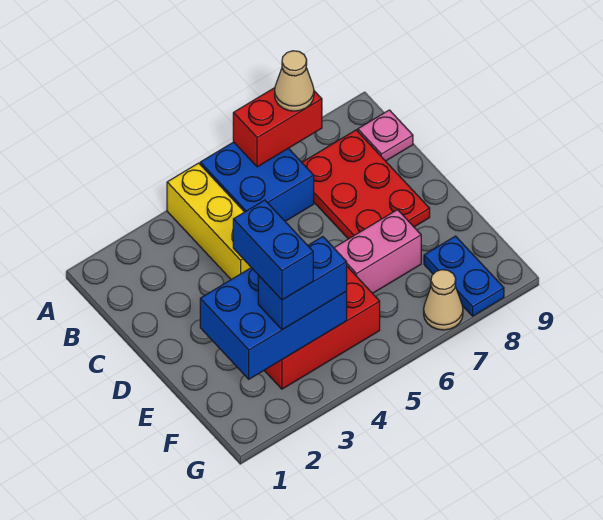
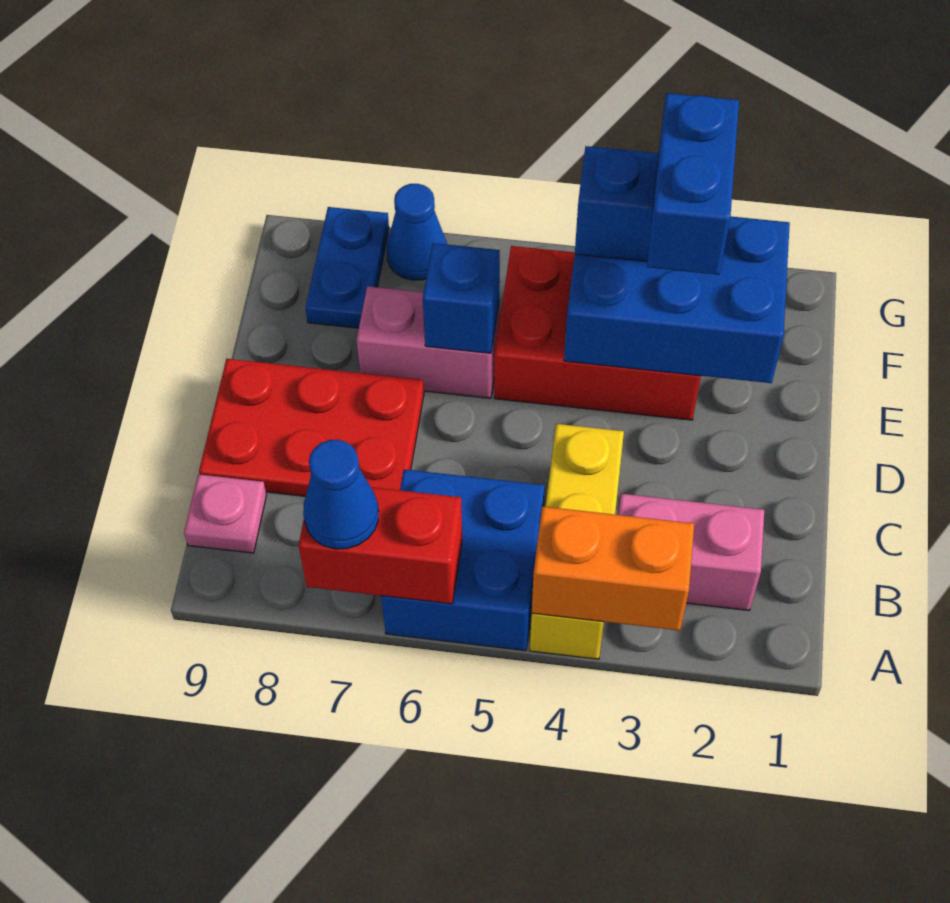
none -> orange 1x2 brick [532,506,694,630]
tan 1x1 cone [275,51,314,111] -> blue 1x1 cone [303,440,379,549]
none -> pink 1x2 brick [618,494,764,611]
red 2x3 plate [302,130,430,239] -> red 2x3 plate turned to [199,359,424,497]
none -> blue 1x1 brick [423,243,500,353]
tan 1x1 cone [424,270,463,330] -> blue 1x1 cone [387,184,447,280]

